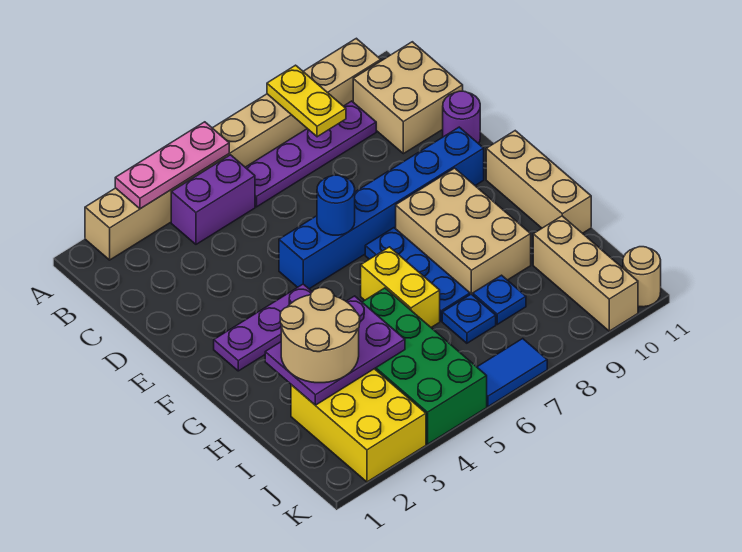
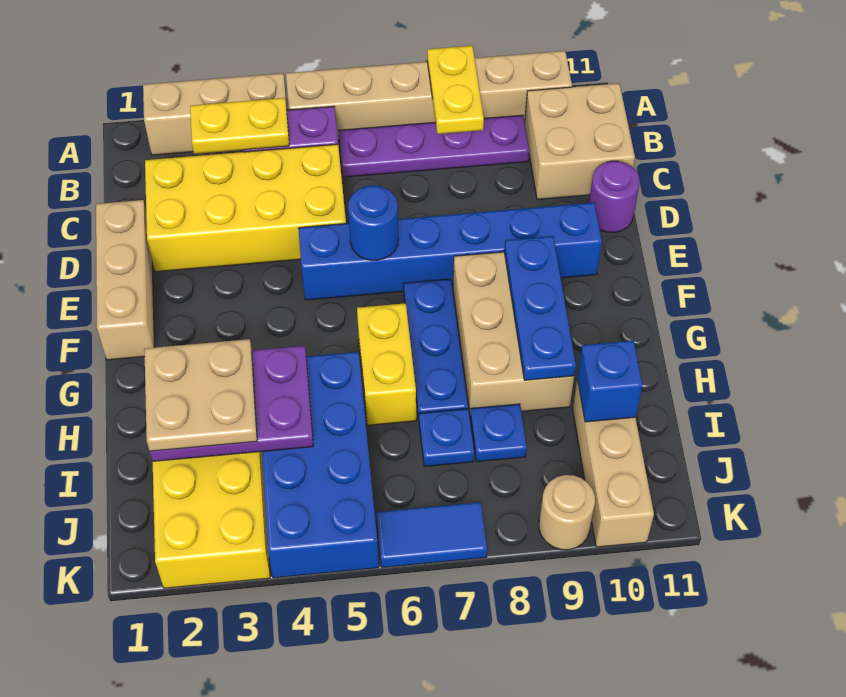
pink 1x3 plate [115,122,229,209] -> none
none -> yellow 1x2 plate [190,98,289,154]
none -> yellow 2x4 brick [145,144,346,272]
purple 1x3 plate [214,284,312,371] -> none
none -> blue 1x3 plate [504,236,576,380]
tan 1x3 brick [486,131,591,233] -> tan 1x3 brick moved to [96,200,155,360]
tan 2x2 round brick [280,288,360,383] -> tan 2x2 plate [144,339,257,451]
green 2x4 brick [362,288,487,444] -> blue 2x4 brick [262,352,379,578]
none -> blue 1x1 brick [577,341,642,422]
tan 1x1 round brick [623,247,661,307] -> tan 1x1 round brick moved to [539,475,595,550]

